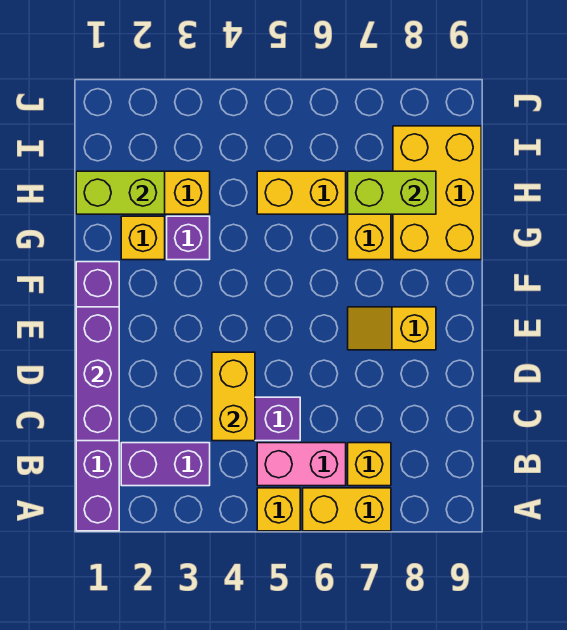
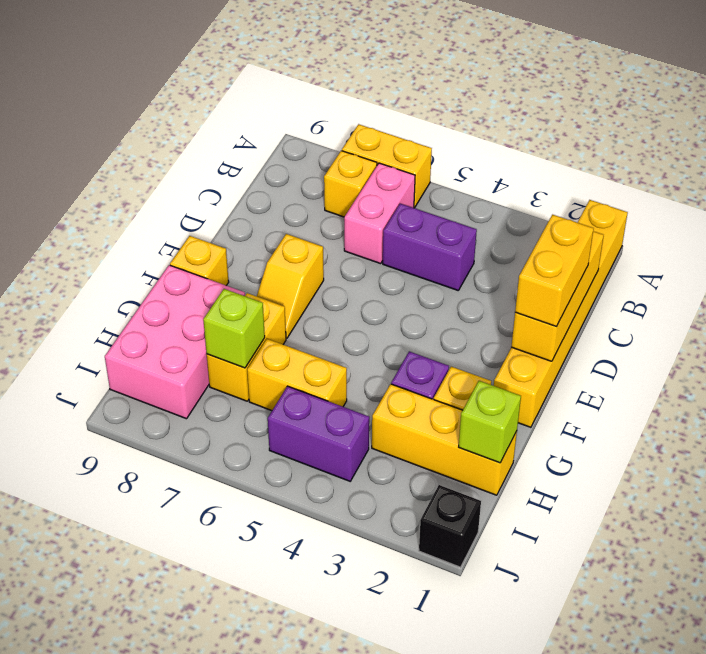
purple 1x6 brick [76,262,119,531] -> yellow 1x6 brick [494,200,628,427]
yellow 1x1 brick [257,488,300,531] -> yellow 1x1 brick moved to [170,236,229,285]
purple 1x2 brick [121,443,210,486] -> purple 1x2 brick moved to [268,386,369,481]
pink 1x2 brick [257,443,346,486] -> pink 1x2 brick turned to [344,163,415,264]
purple 1x3 brick [76,307,119,441] -> yellow 1x3 brick [511,231,604,361]
yellow 1x2 brick [212,352,255,441] -> yellow 1x2 brick moved to [515,215,594,326]
yellow 1x2 slope [348,307,436,350] -> yellow 1x2 slope turned to [257,234,324,338]
yellow 2x3 brick [393,126,481,260] -> pink 2x3 brick [105,265,245,419]
lime 1x2 brick [76,171,165,214] -> lime 1x1 brick [459,381,521,463]
lime 1x2 brick [348,171,436,214] -> lime 1x1 brick [203,289,265,368]
none -> black 1x1 brick [419,485,481,567]

